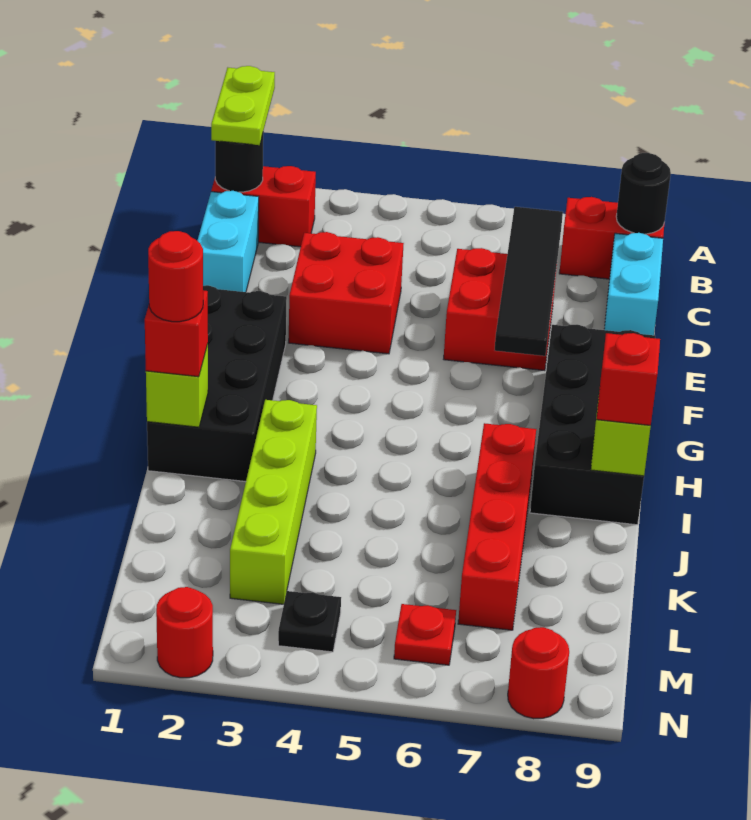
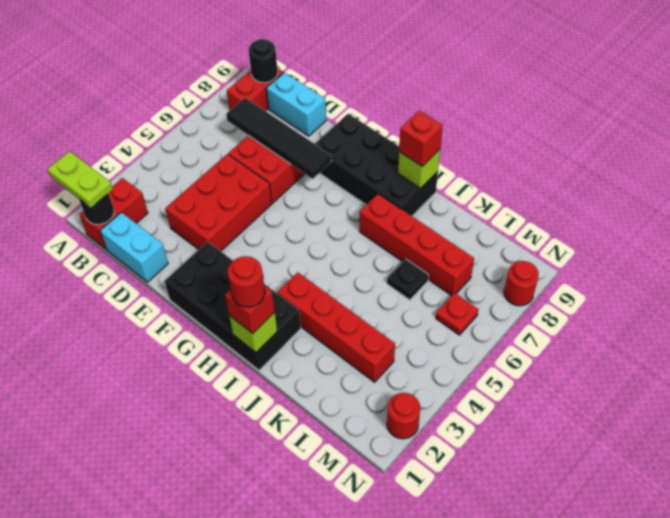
red 2x2 brick [289,232,404,354] -> red 2x3 brick [165,154,272,251]
lime 1x4 brick [230,400,317,604] -> red 1x4 brick [278,272,395,382]
black 1x1 plate [278,591,341,652] -> black 1x1 plate moved to [387,259,429,300]

